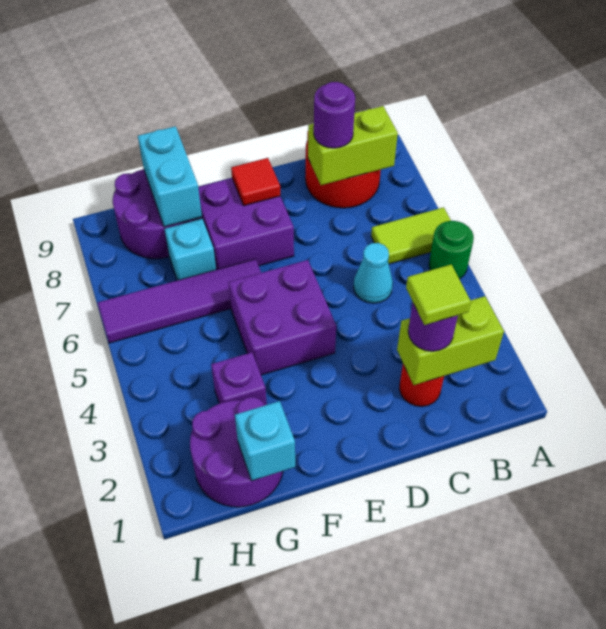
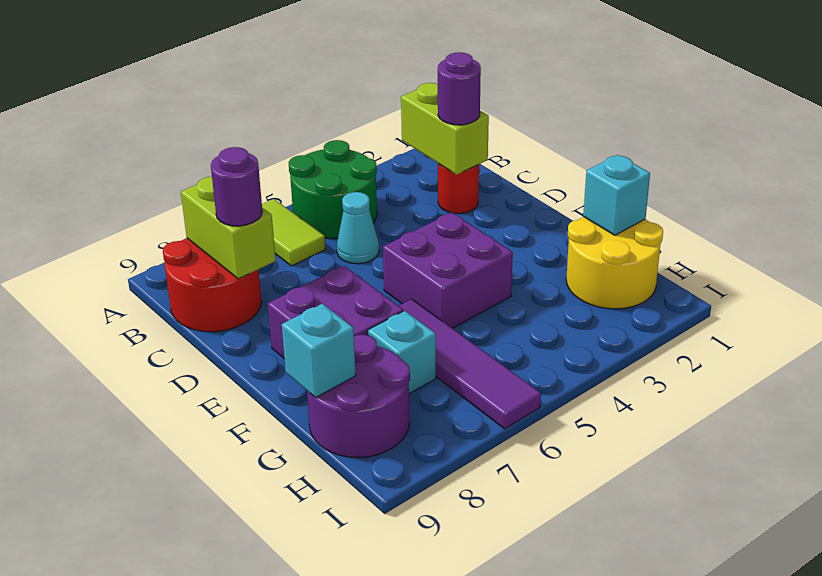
green 1x1 round brick [429,221,474,279] -> green 2x2 round brick [289,140,377,239]
lime 1x1 tile [406,264,471,325] -> none
red 1x1 tile [231,158,280,206] -> none
purple 2x2 round brick [190,397,283,507] -> yellow 2x2 round brick [566,217,663,309]
purple 1x1 brick [211,352,267,405] -> none
cyan 1x2 brick [138,126,202,227] -> cyan 1x1 brick [282,304,356,398]

